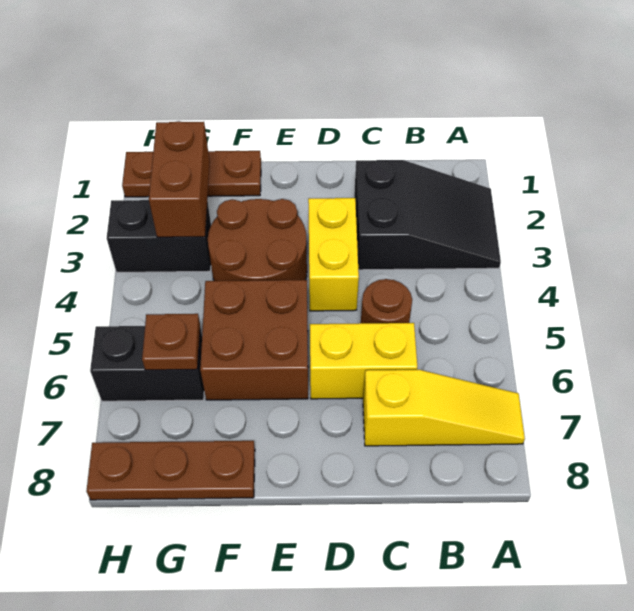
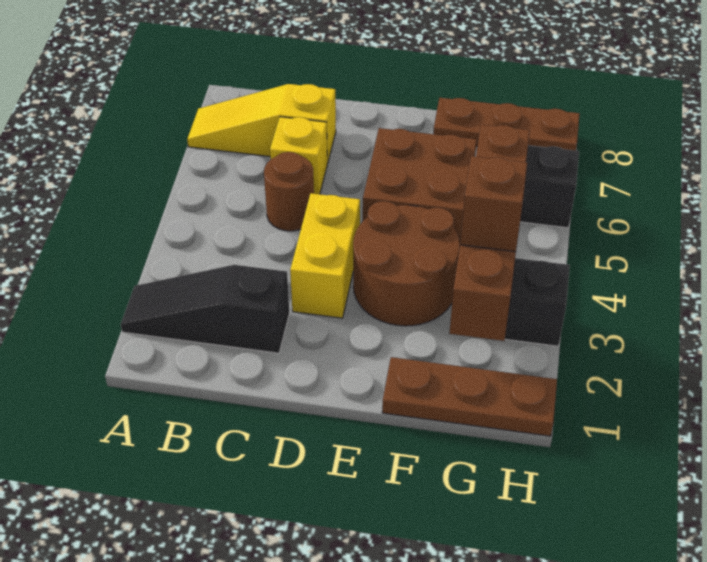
black 2x3 slope [354,160,501,270] -> black 1x3 slope [121,265,289,353]
yellow 1x2 brick [310,323,417,399] -> yellow 1x1 brick [270,117,327,194]
none -> brown 1x1 brick [460,156,527,252]

